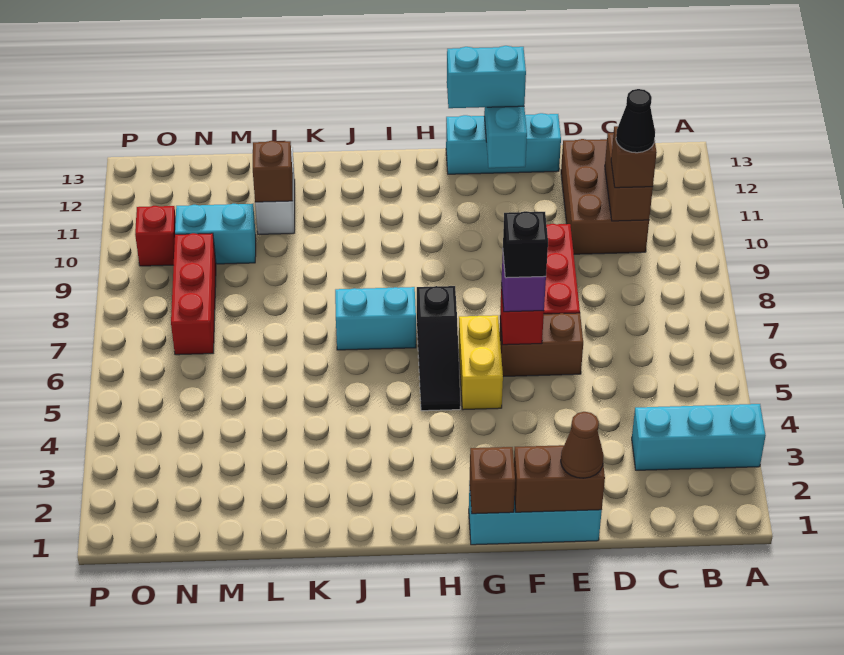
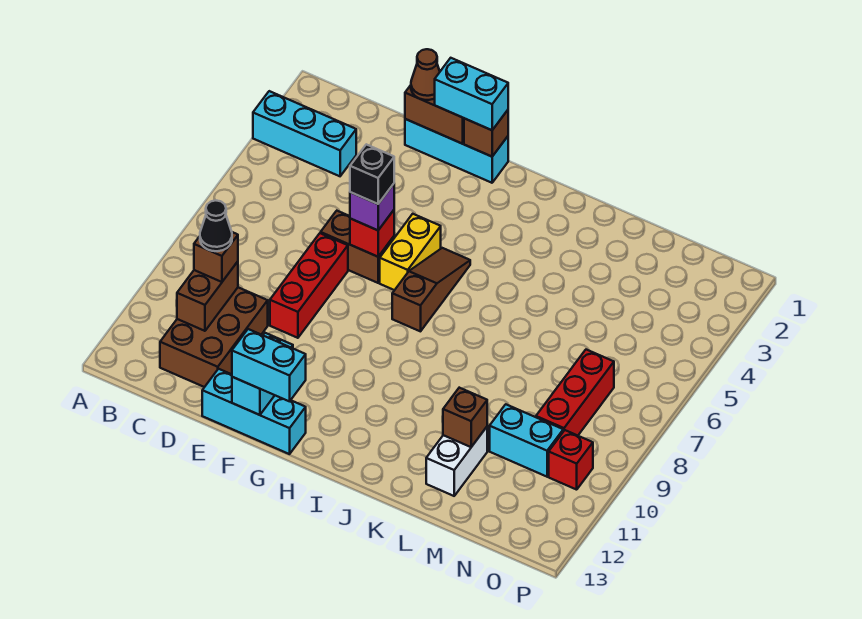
black 1x3 slope [417,286,460,411] -> brown 1x3 slope [392,248,470,331]
cyan 1x2 brick [335,287,416,350] -> cyan 1x2 brick moved to [435,58,508,130]

